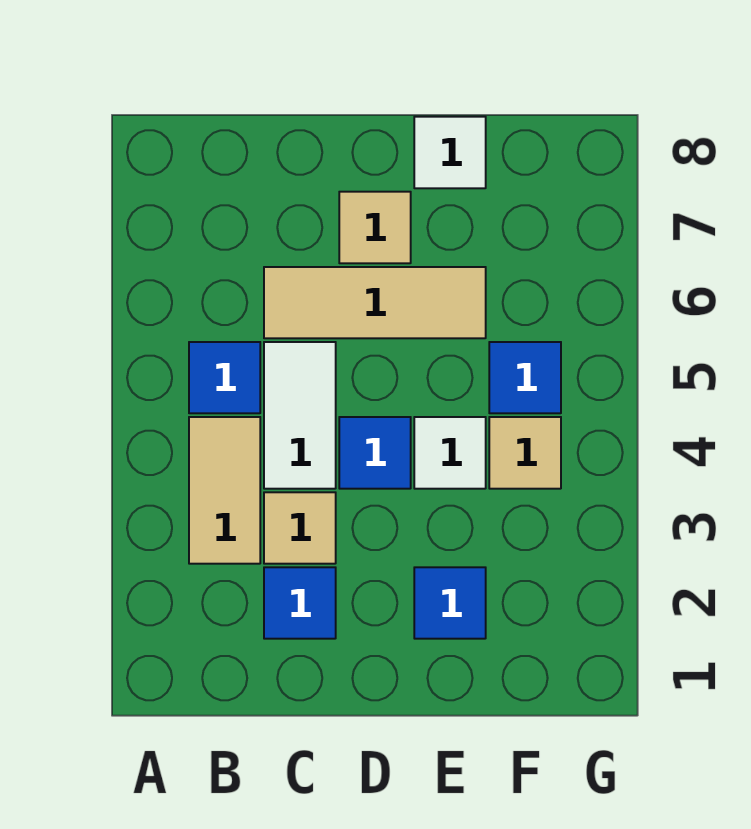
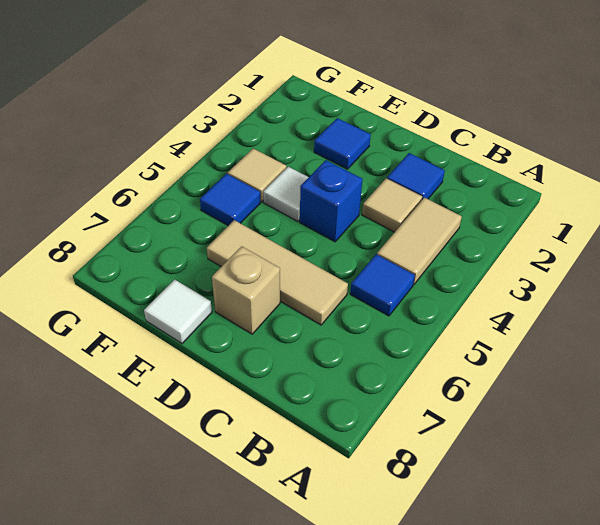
white 1x2 tile [264,342,336,489] -> none
blue 1x1 tile [339,417,411,489] -> blue 1x1 brick [300,160,363,242]
tan 1x1 tile [339,192,411,263] -> tan 1x1 brick [212,246,280,334]

